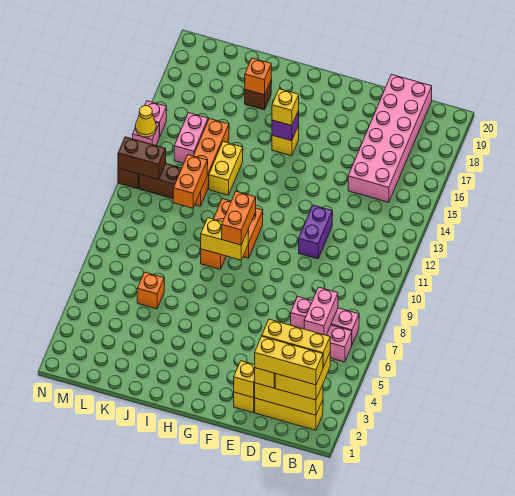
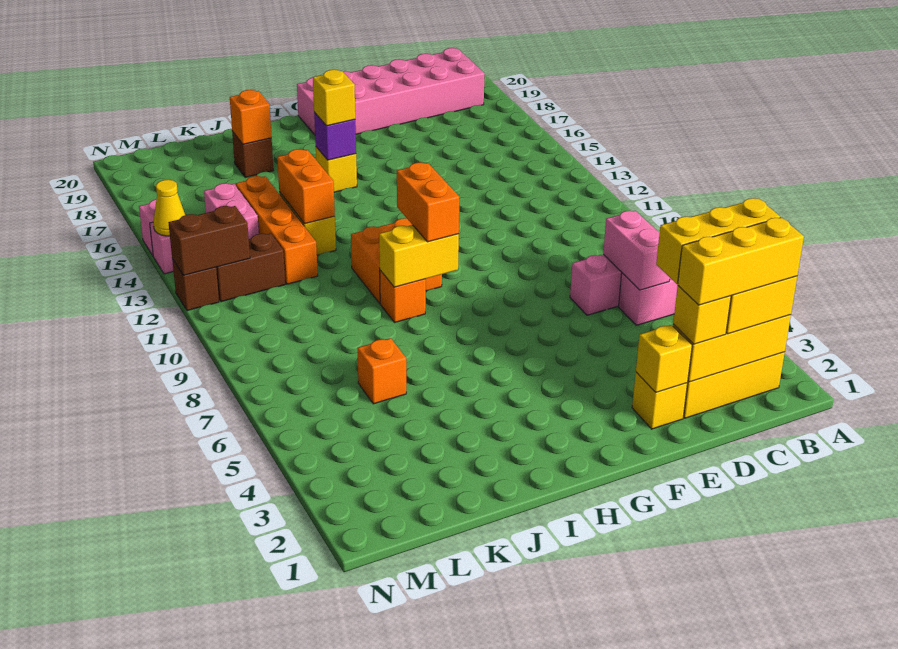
pink 2x6 brick [348,74,432,202] -> pink 2x6 brick turned to [297,48,485,135]
purple 1x2 brick [299,205,332,259] -> none
orange 1x2 brick [173,155,207,208] -> orange 1x2 brick moved to [277,149,335,224]

